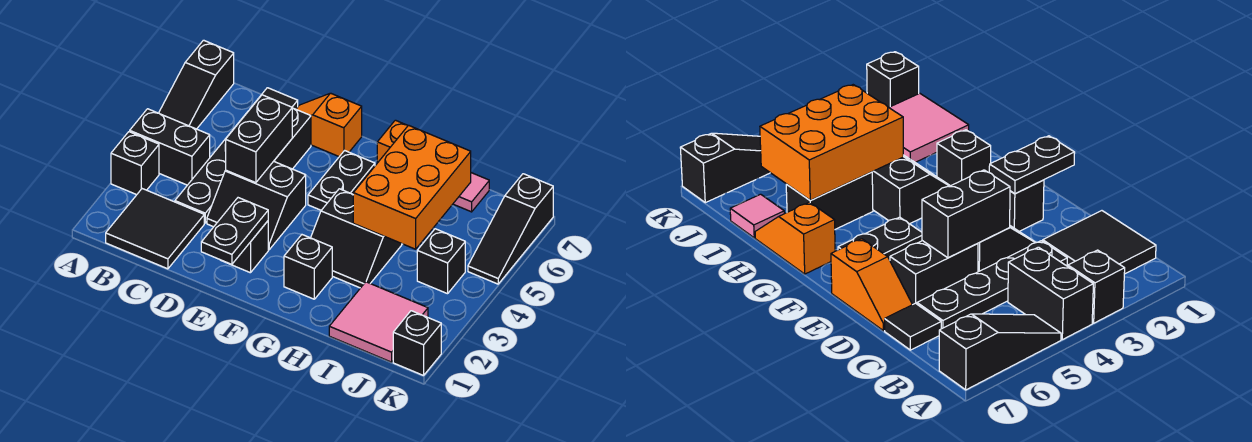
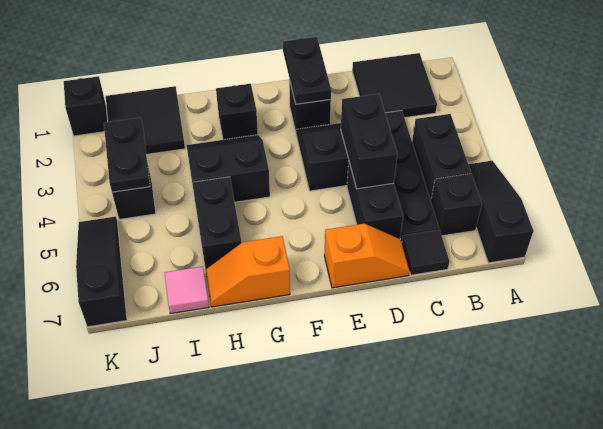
black 1x1 brick [111,132,159,195] -> black 1x1 brick moved to [431,174,482,236]
black 1x2 brick [130,109,210,185] -> black 1x2 brick turned to [412,114,471,200]
black 1x2 plate [308,151,375,210] -> black 1x2 plate moved to [104,118,150,192]
orange 2x3 brick [353,125,471,249] -> none
pink 2x2 tile [329,282,428,362] -> black 2x2 tile [106,86,185,154]

